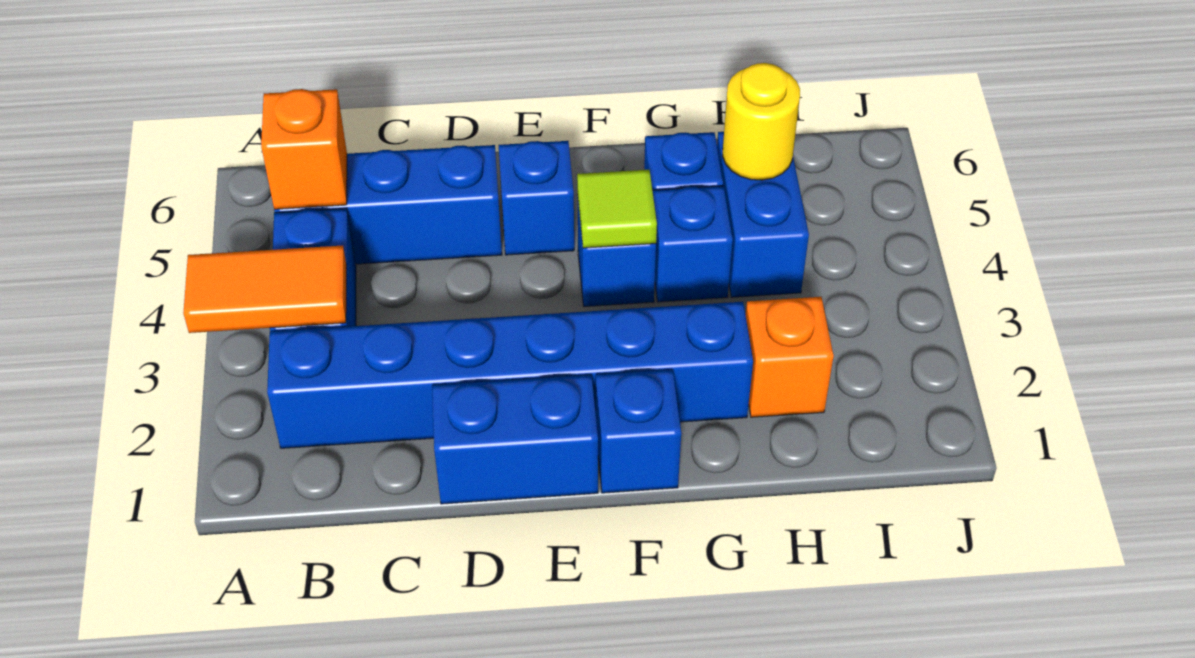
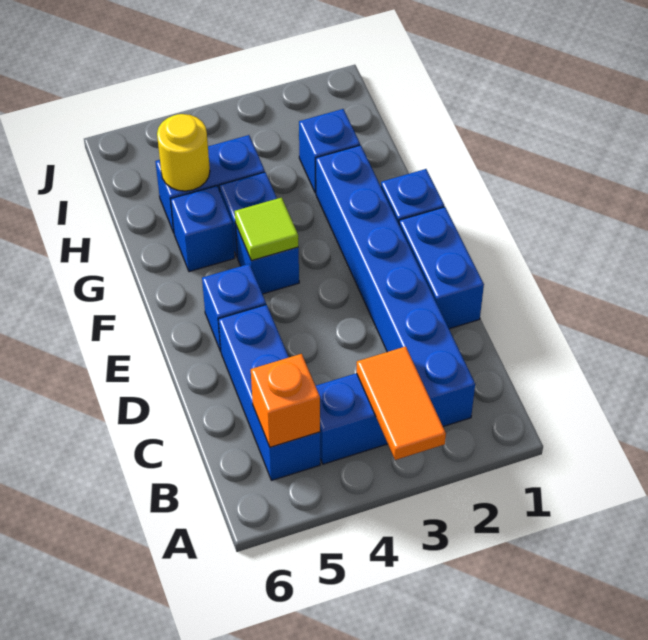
orange 1x1 brick [746,297,834,417] -> blue 1x1 brick [299,109,360,193]

